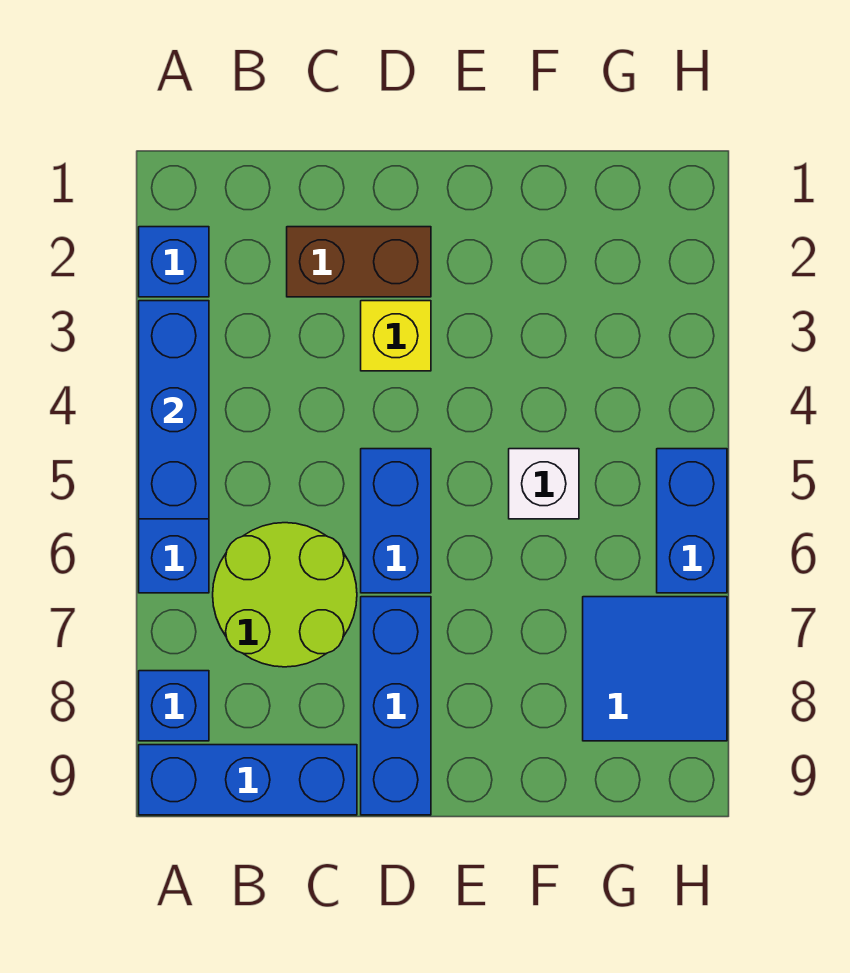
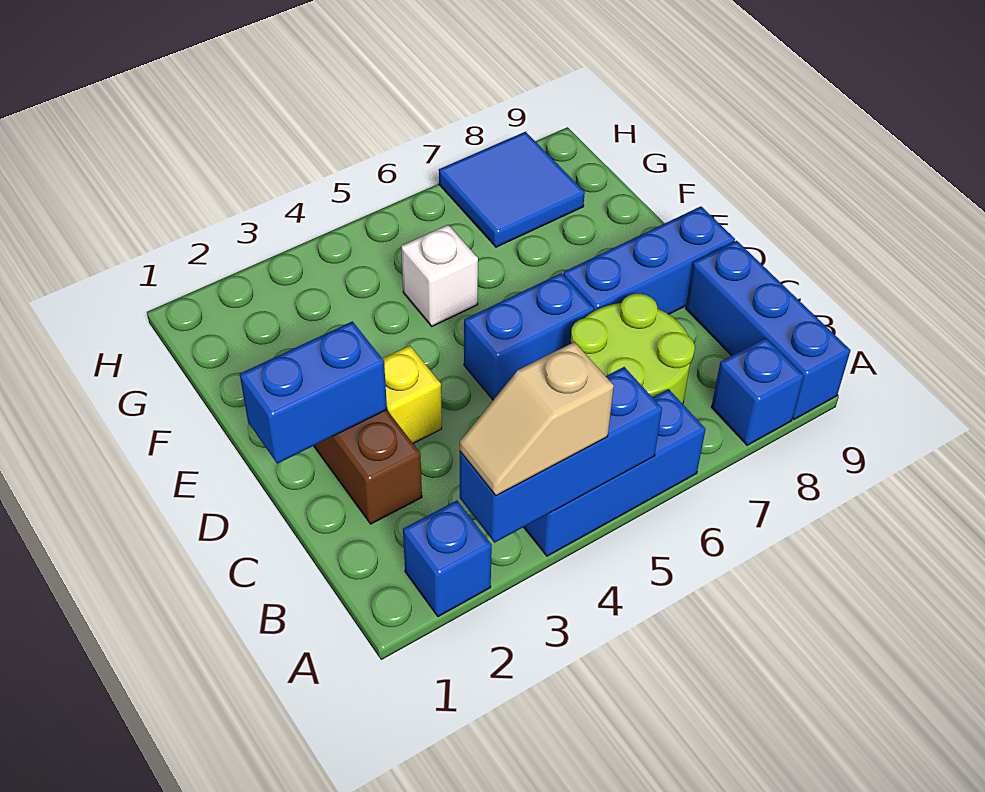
none -> tan 1x2 slope [460,342,614,496]
blue 1x2 brick [657,449,727,593] -> blue 1x2 brick moved to [240,321,387,464]

